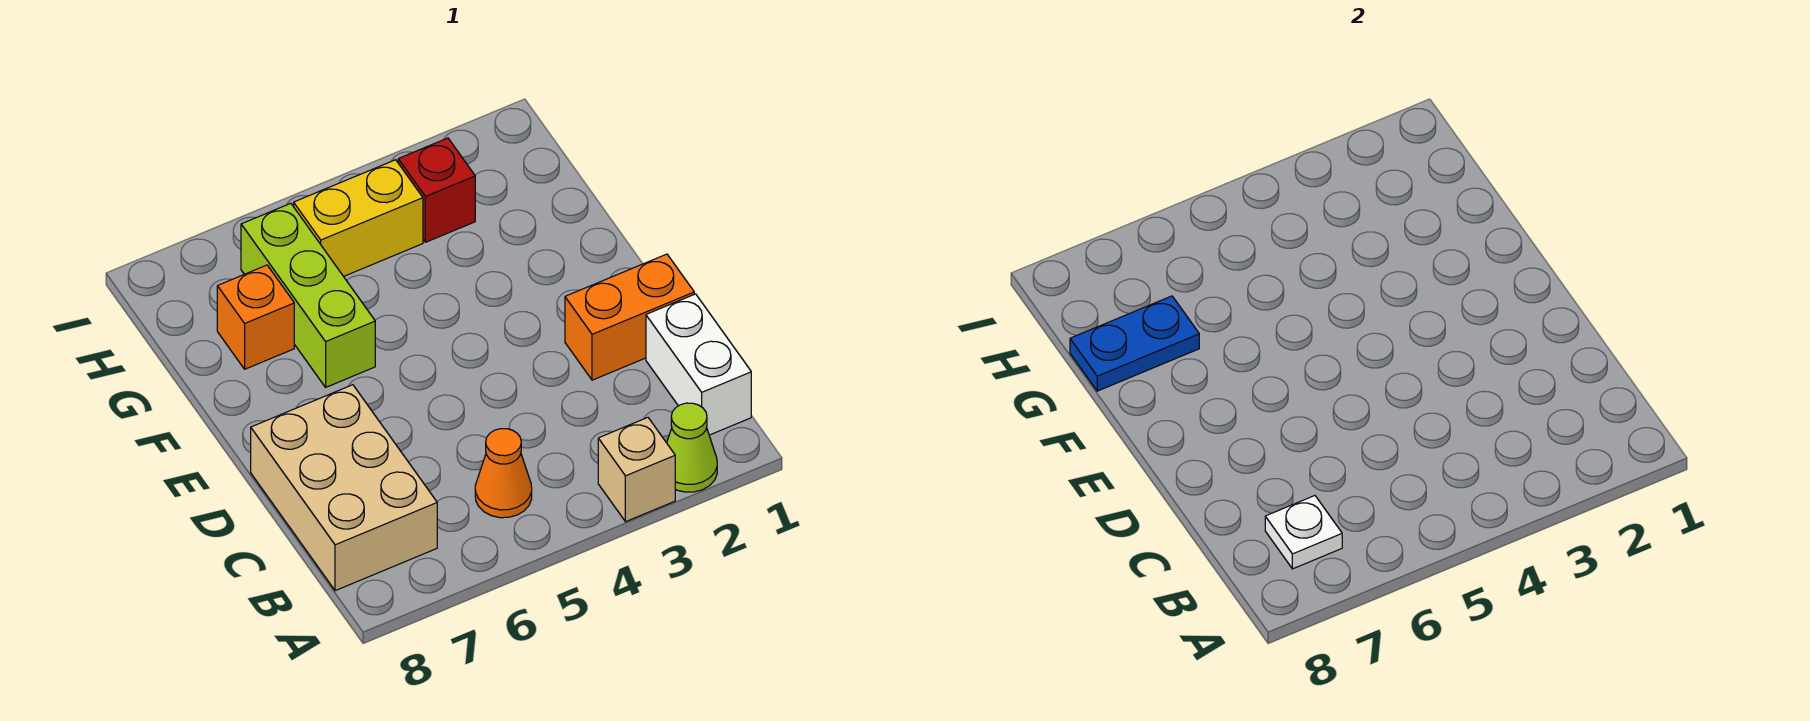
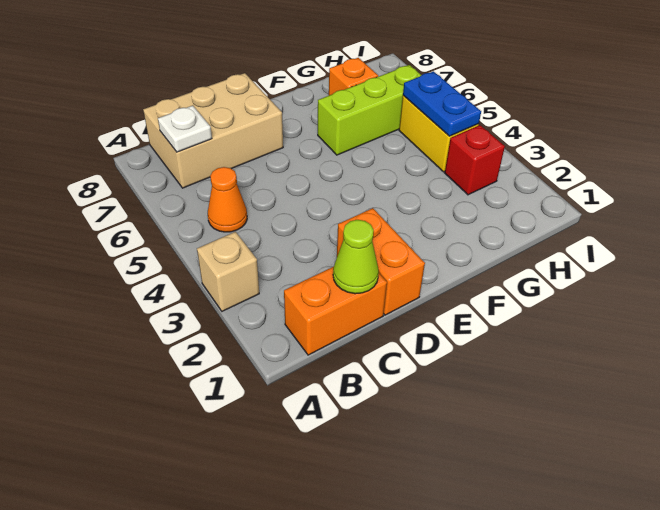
lime 1x1 cone [667,403,717,492] -> lime 1x1 cone moved to [333,220,379,294]
white 1x2 brick [646,294,751,435] -> orange 1x2 brick [284,267,387,355]
blue 1x2 plate [1070,296,1199,391] -> blue 1x2 plate moved to [403,71,481,136]

